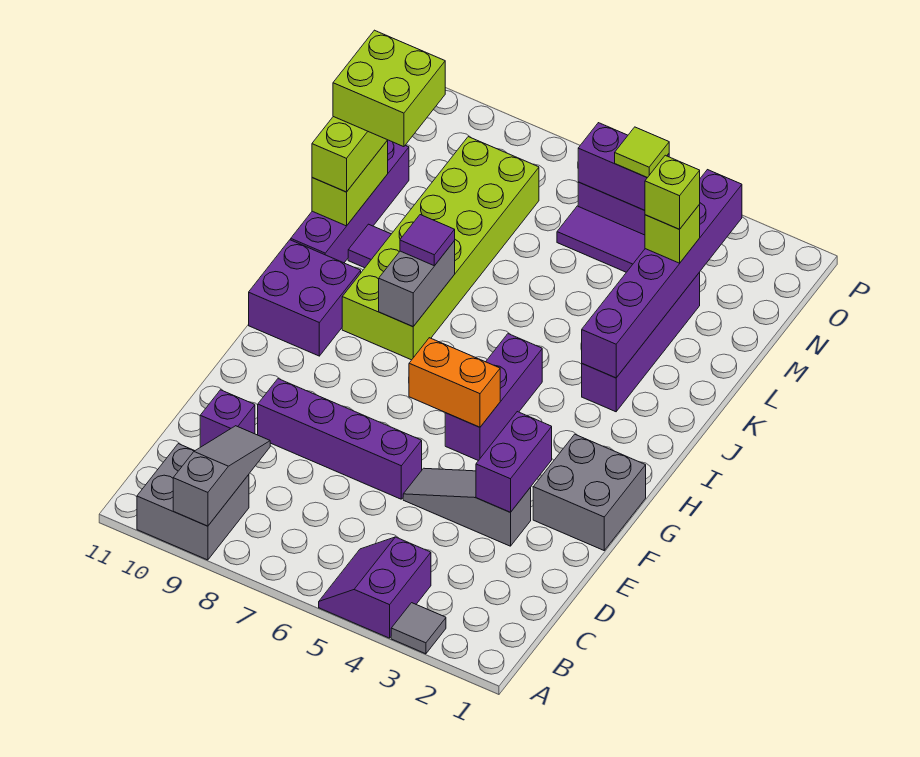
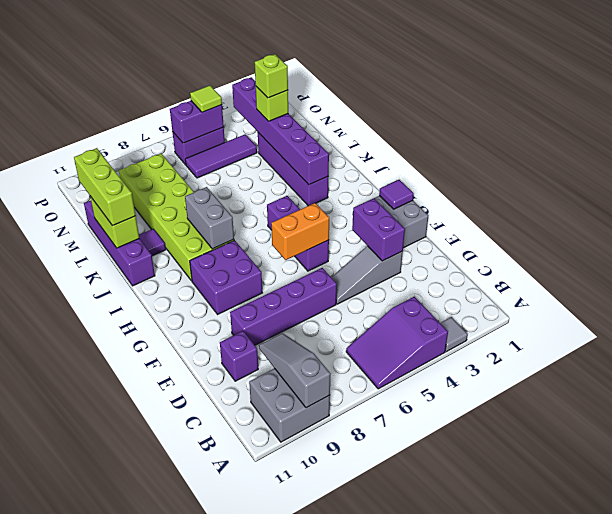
purple 2x2 slope [319,537,431,638] -> purple 2x3 slope [346,297,448,389]
purple 2x2 brick [249,240,361,356] -> purple 2x2 brick moved to [190,240,262,314]
purple 1x1 tile [400,215,455,266] -> purple 1x1 tile moved to [379,180,414,209]
lime 2x2 brick [333,30,445,147] -> none

